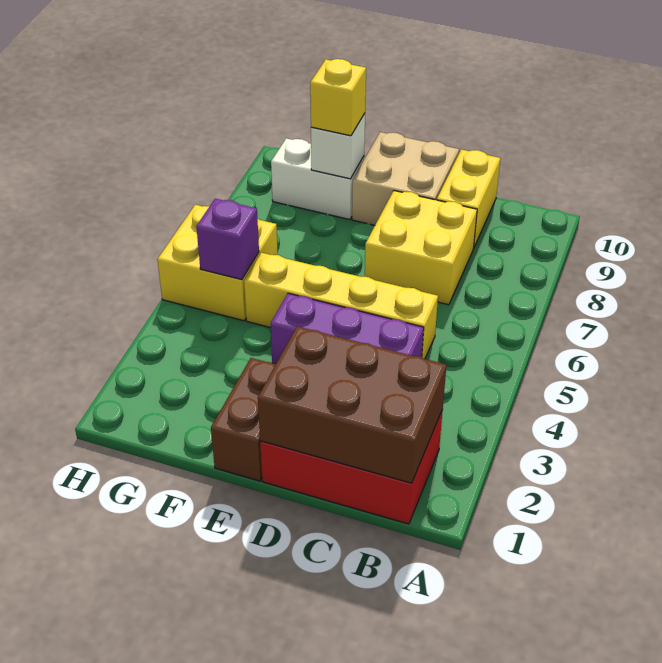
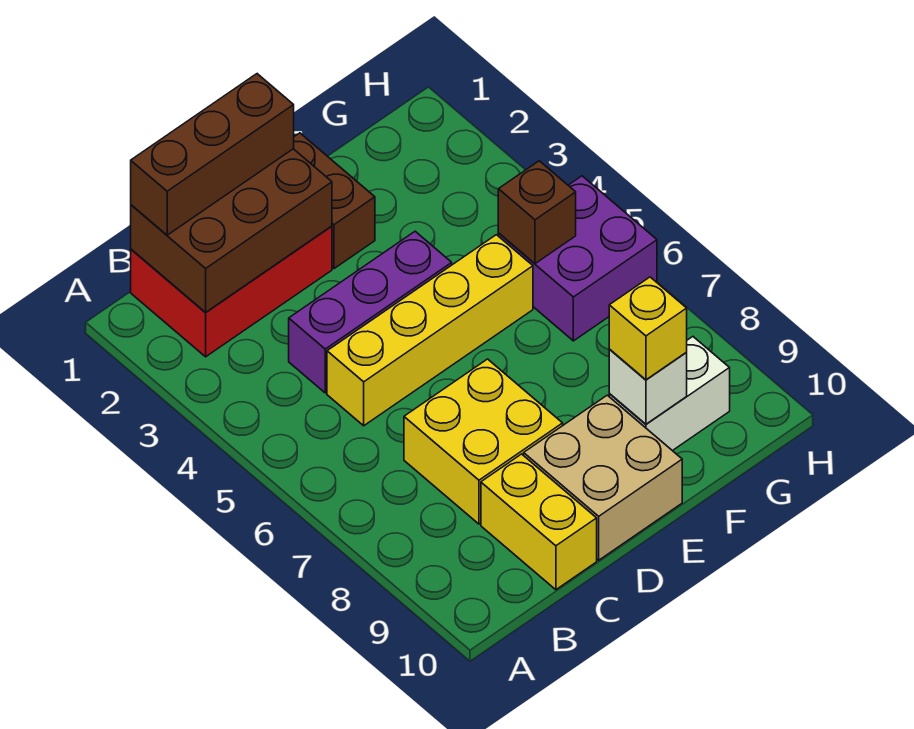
none -> brown 1x3 brick [131,74,294,235]
yellow 2x2 brick [157,205,278,321] -> purple 2x2 brick [498,176,657,341]
purple 1x1 brick [196,199,259,280] -> brown 1x1 brick [498,161,576,264]

